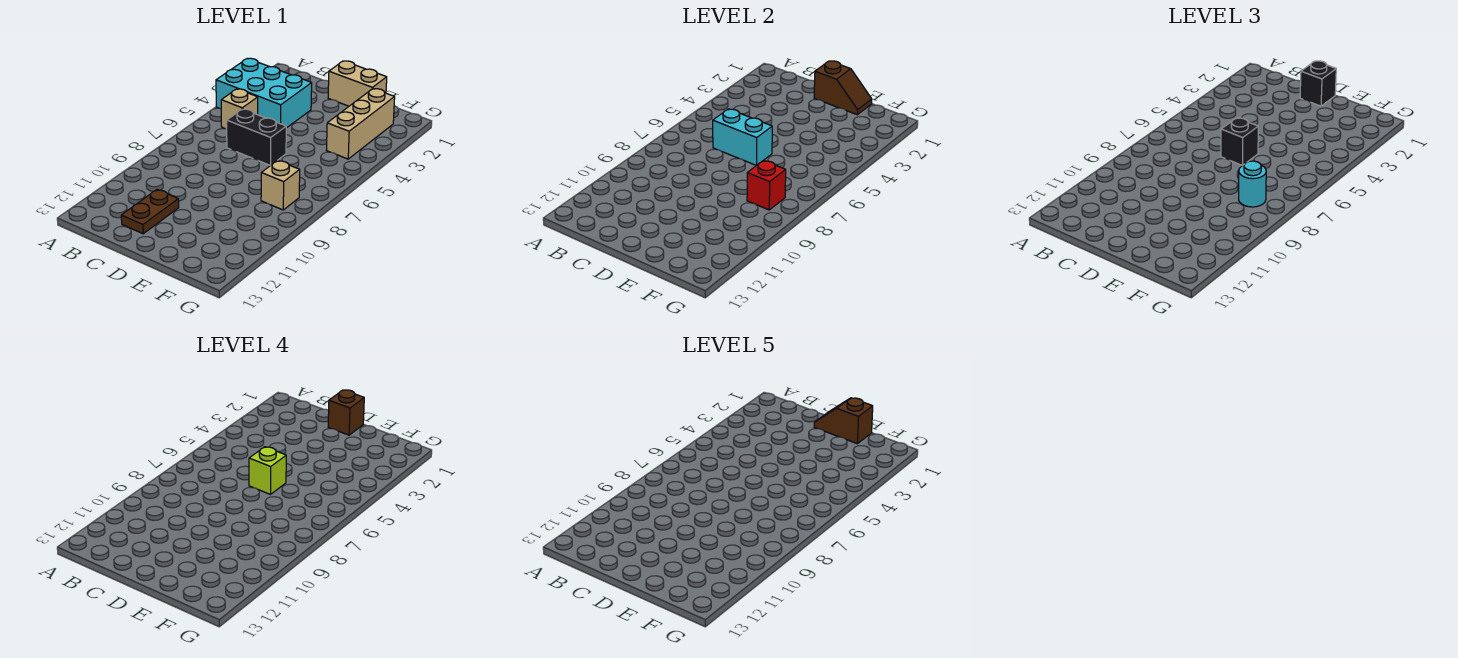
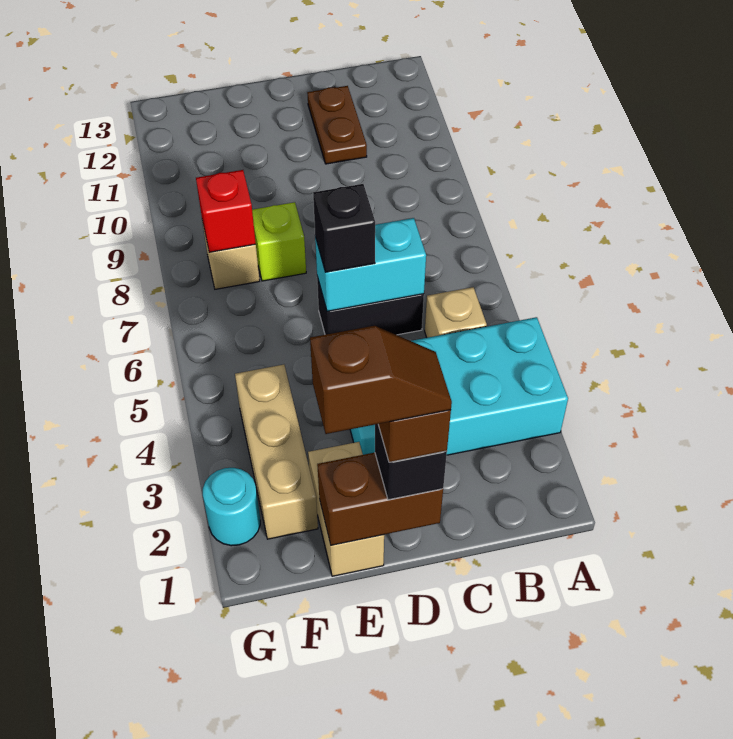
cyan 2x3 brick [216,58,312,128] -> cyan 2x4 brick [350,317,568,455]
tan 1x2 brick [328,61,387,106] -> tan 1x2 brick turned to [308,442,384,576]
brown 1x2 slope [814,61,872,115] -> brown 1x2 brick [317,453,443,545]
lime 1x1 brick [249,447,286,494] -> lime 1x1 brick moved to [252,202,306,281]
cyan 1x1 round brick [1239,161,1266,207] -> cyan 1x1 round brick moved to [203,468,260,546]

